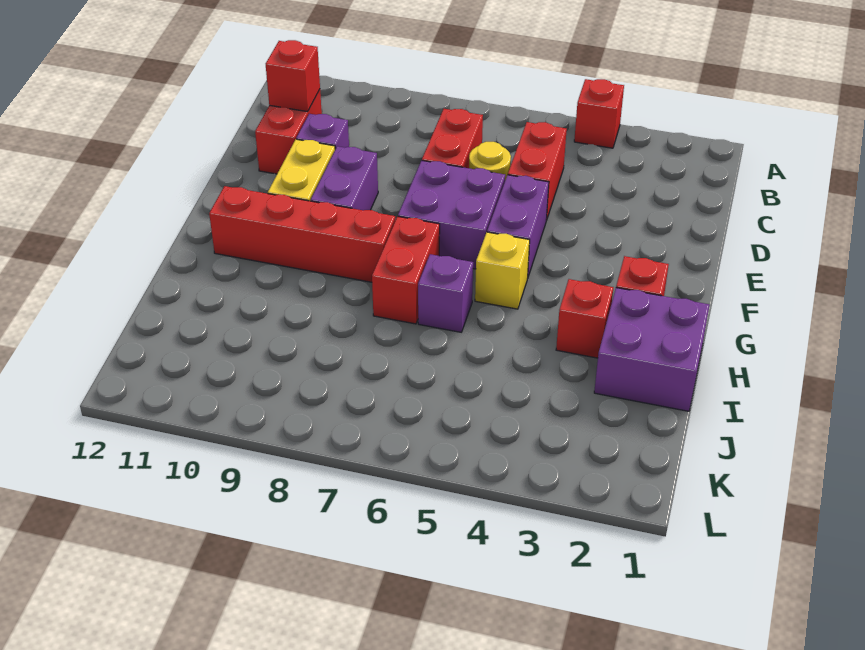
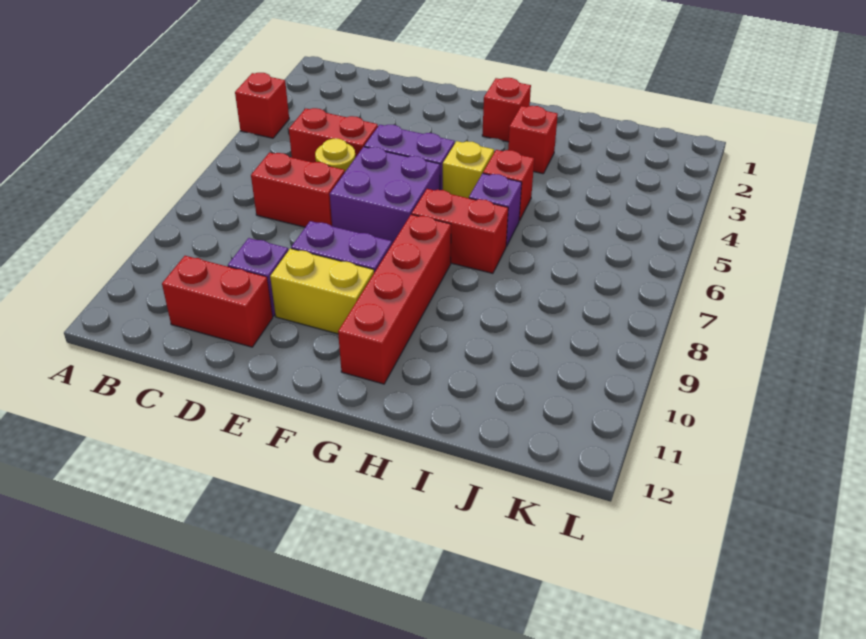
red 1x1 brick [266,40,320,112] -> red 1x1 brick moved to [483,150,534,221]
purple 2x2 brick [594,288,709,411] -> none

